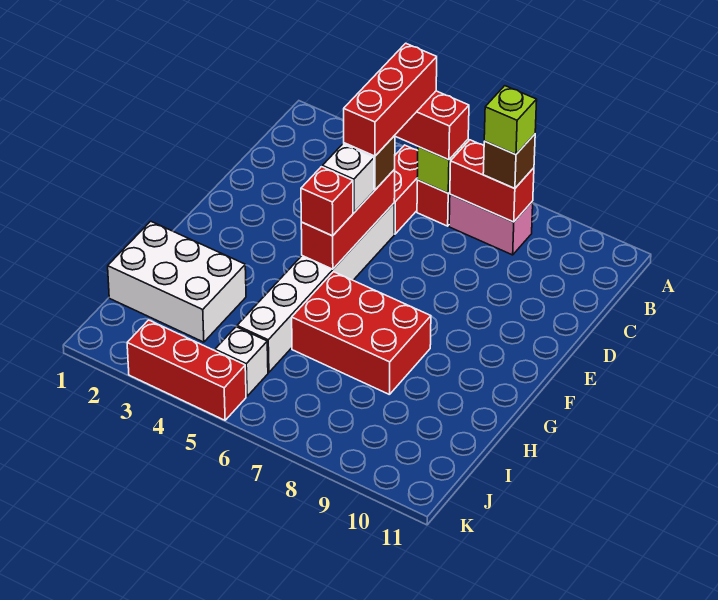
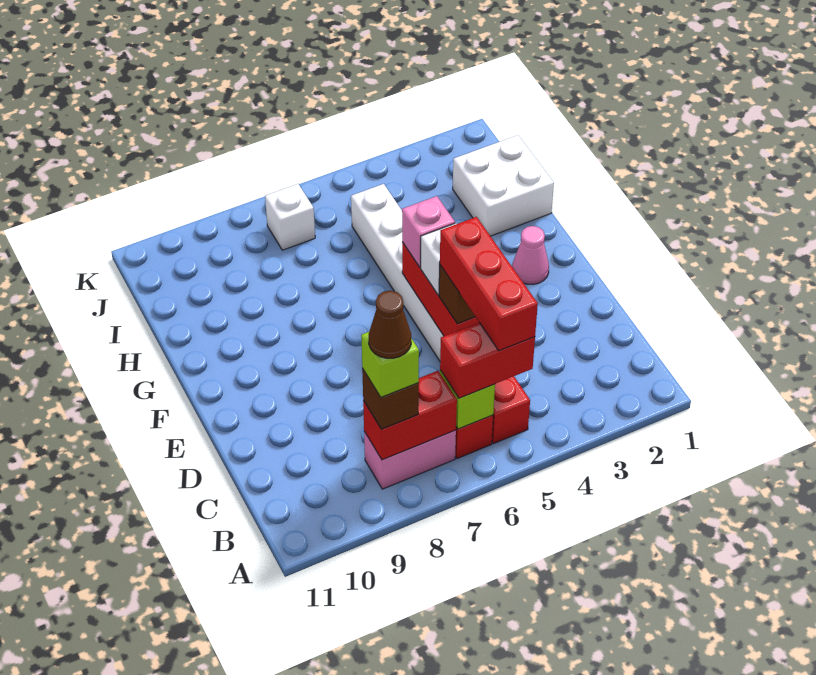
none -> brown 1x1 cone [369,291,411,358]
none -> pink 1x1 cone [512,226,549,284]
red 1x1 brick [301,167,353,236] -> pink 1x1 brick [402,196,455,267]
red 2x3 brick [292,272,431,395] -> none
white 2x3 brick [108,221,246,342] -> white 2x2 brick [453,135,554,236]
white 1x1 brick [215,327,268,396] -> white 1x1 brick moved to [265,184,315,250]
red 1x3 brick [127,320,246,420] -> none

